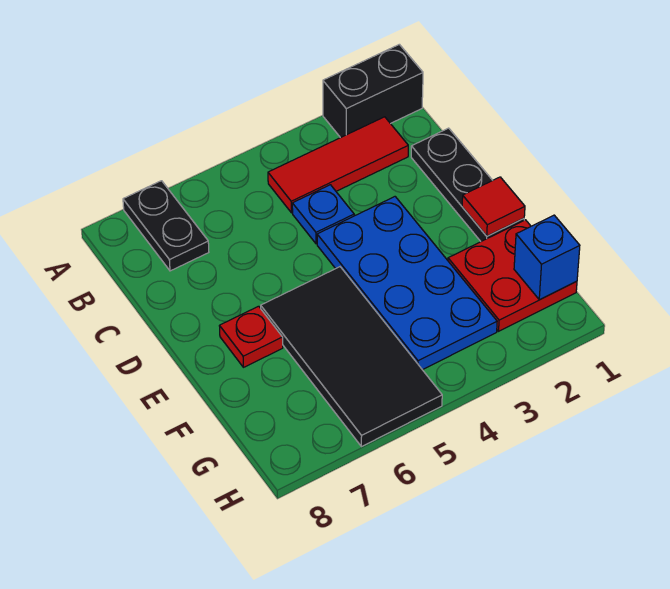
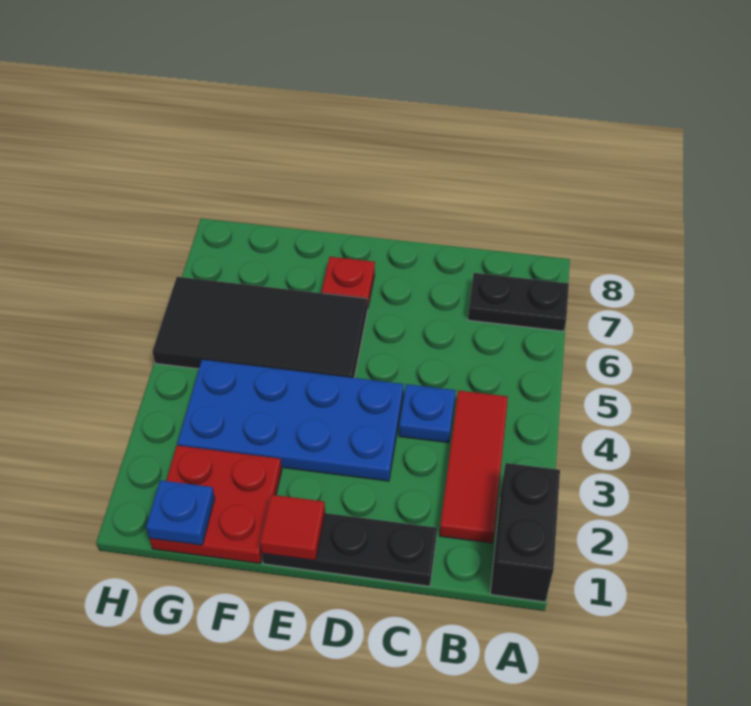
blue 1x1 brick [514,215,580,300] -> blue 1x1 plate [146,480,215,545]

